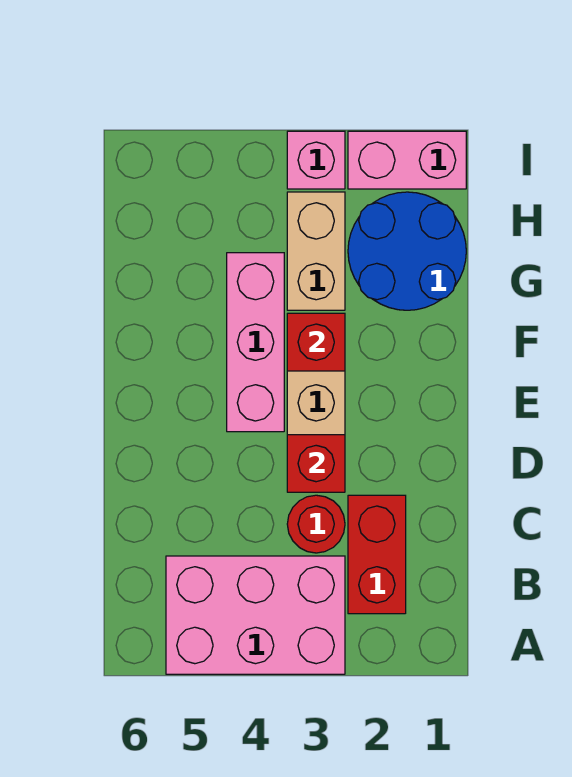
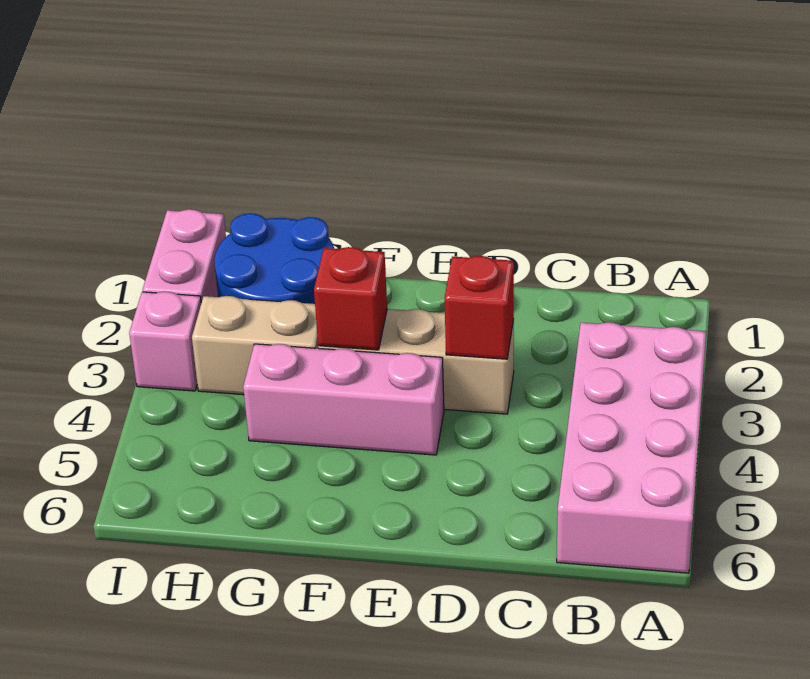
pink 2x3 brick [166,556,345,674] -> pink 2x4 brick [557,322,706,573]
red 1x2 brick [348,495,406,614] -> none
red 1x1 round brick [287,495,345,553] -> none

